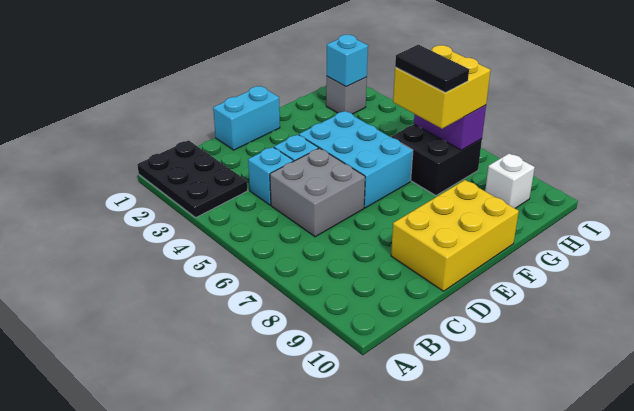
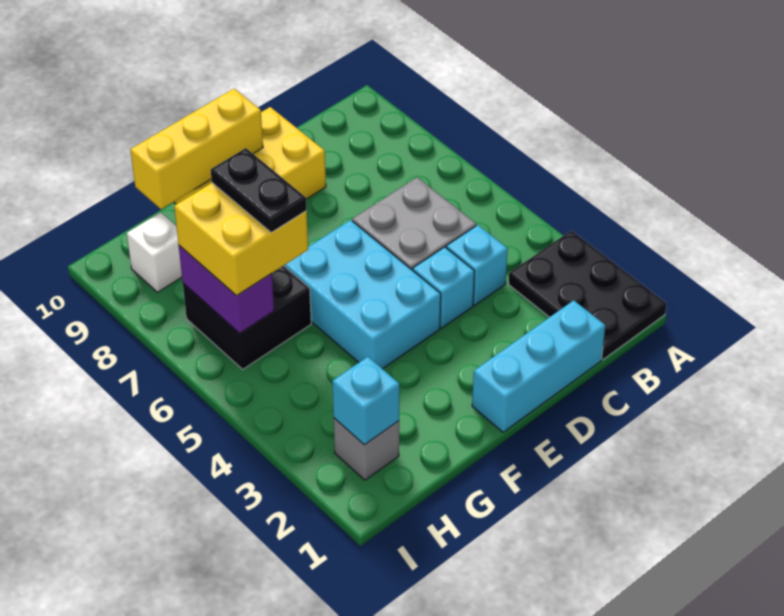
cyan 1x2 brick [213,86,280,150] -> cyan 1x3 brick [472,300,605,432]
none -> yellow 1x3 brick [130,89,263,209]
black 1x2 tile [395,45,469,93] -> black 1x2 plate [211,148,306,233]

